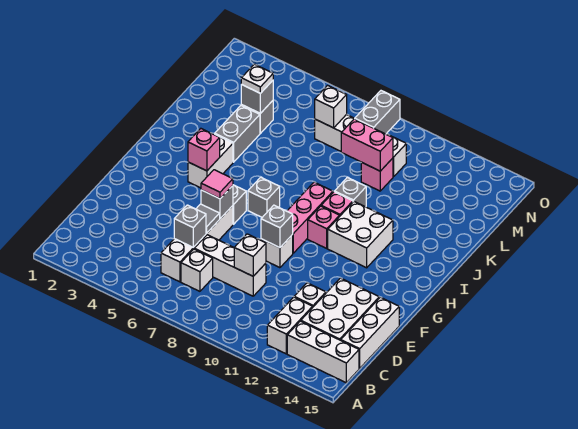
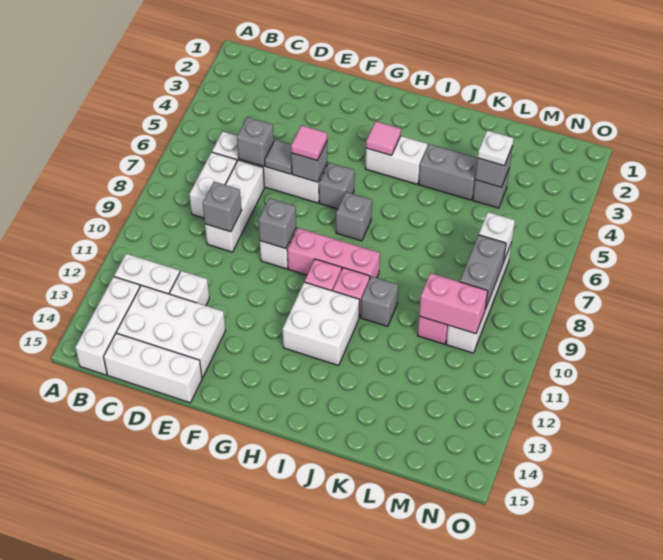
white 1x1 brick [181,249,213,291] -> white 1x2 brick [189,152,237,218]
white 1x1 brick [234,234,266,276] -> grey 1x1 brick [203,182,242,232]
pink 1x1 brick [188,129,220,171] -> pink 1x1 tile [366,121,401,155]
pink 1x2 brick [341,119,393,171] -> pink 1x2 brick turned to [419,273,488,334]
grey 1x2 brick [355,91,400,134] -> grey 1x2 brick turned to [460,235,506,309]

